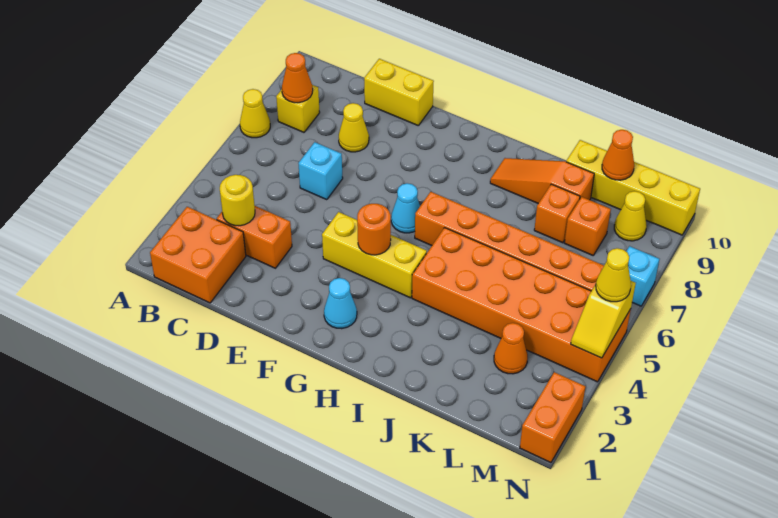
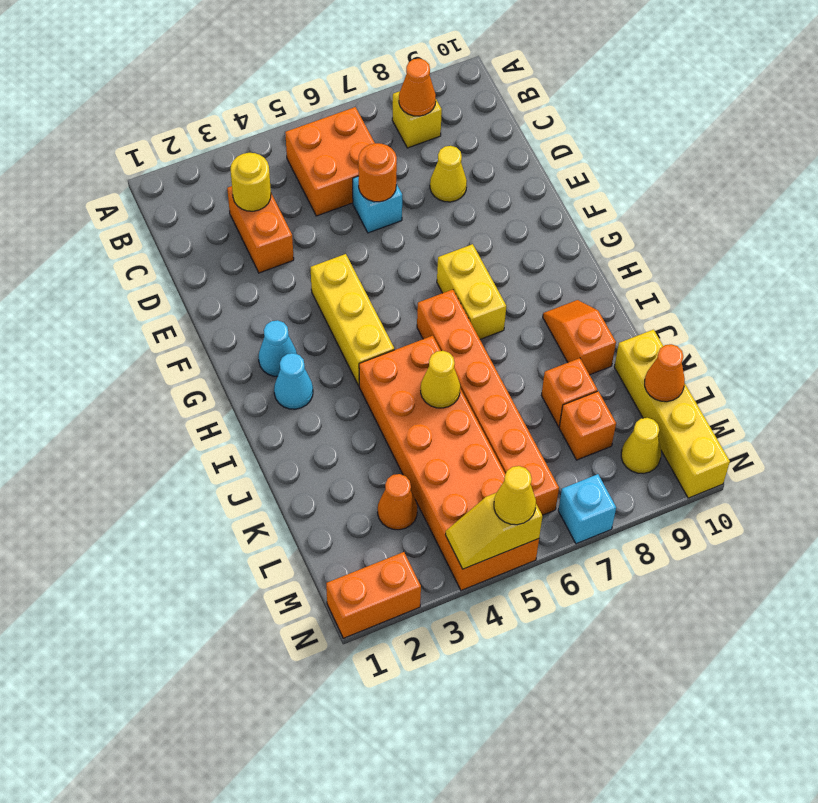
yellow 1x1 cone [240,89,270,138] -> yellow 1x1 cone moved to [421,351,460,408]
orange 2x2 brick [150,207,246,303] -> orange 2x2 brick moved to [285,107,375,216]
yellow 1x2 brick [364,59,434,125] -> yellow 1x2 brick moved to [437,244,506,339]
orange 1x1 round brick [357,204,391,255] -> orange 1x1 round brick moved to [358,143,397,202]
cyan 1x1 cone [391,183,420,233] -> cyan 1x1 cone moved to [274,353,313,409]
orange 1x3 slope [490,158,594,204] -> orange 1x2 slope [543,300,616,375]

